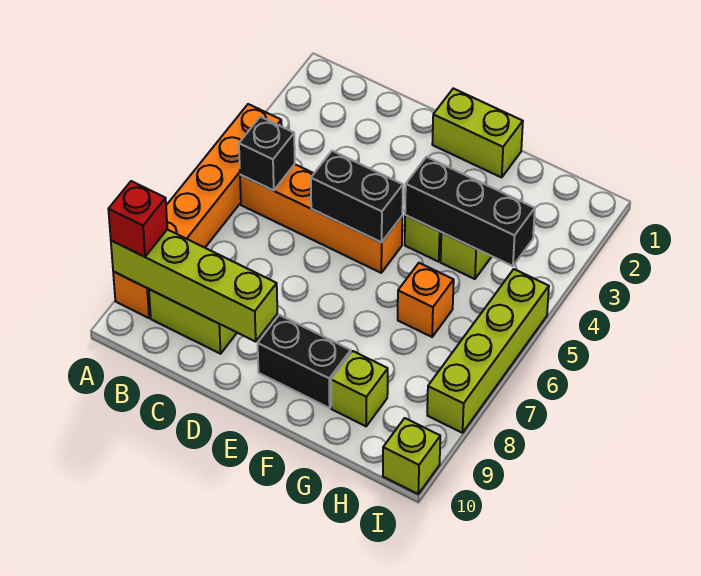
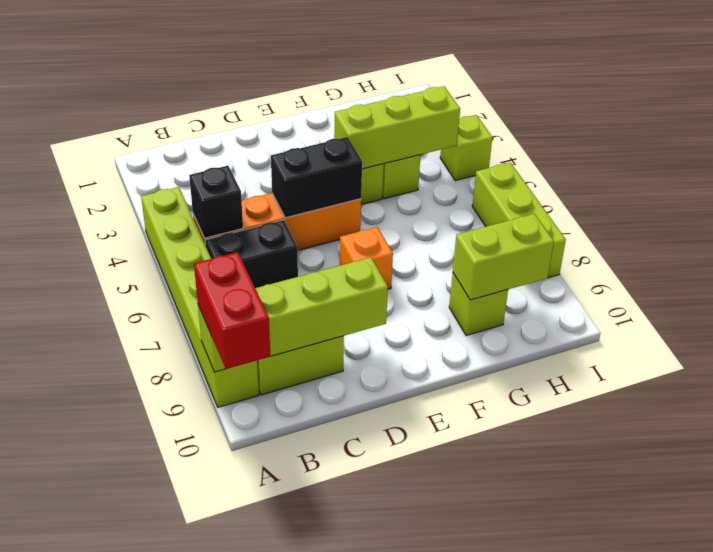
orange 1x6 brick [113,104,282,318] -> lime 1x6 brick [141,187,259,407]
red 1x1 brick [108,181,167,257] -> red 1x2 brick [194,252,271,369]
lime 1x2 brick [432,88,523,177] -> lime 1x2 brick moved to [453,214,554,300]
black 1x2 brick [258,315,351,408] -> black 1x2 brick moved to [205,220,298,288]
black 1x3 brick [405,157,535,266] -> lime 1x3 brick [334,86,460,169]
orange 1x1 brick [398,263,454,337] -> orange 1x1 brick moved to [340,227,393,289]
lime 1x4 brick [427,269,549,433] -> lime 1x3 brick [472,163,566,278]
lime 1x1 brick [383,418,440,494] -> lime 1x1 brick moved to [440,115,492,181]

